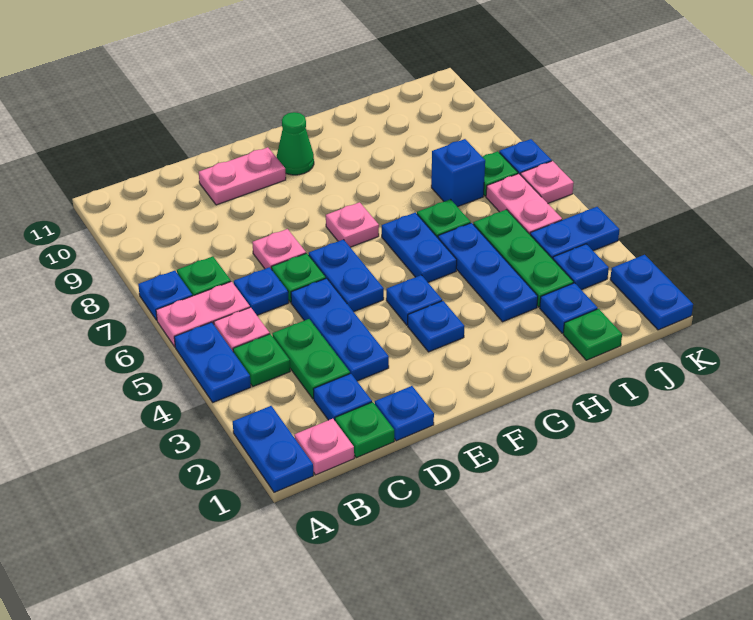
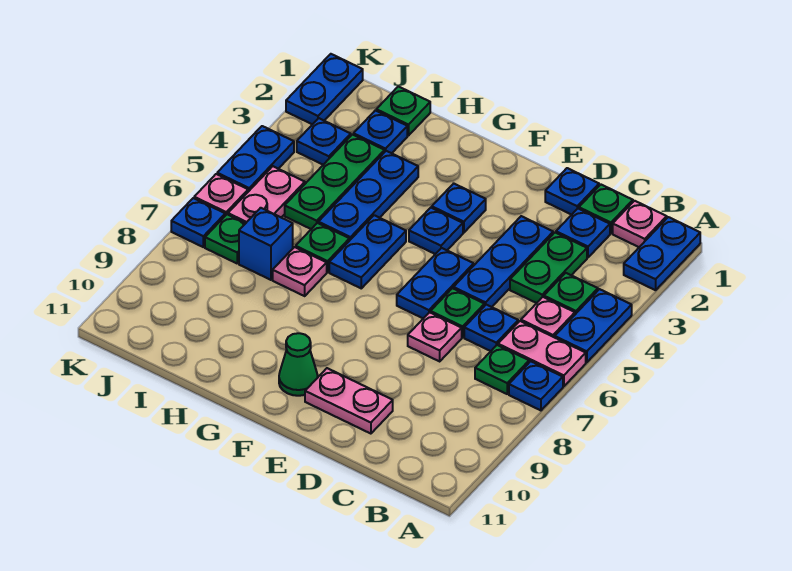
pink 1x1 plate [326,202,379,247] -> pink 1x1 plate moved to [273,247,327,296]
blue 1x2 plate [530,207,620,259] -> blue 1x2 plate turned to [217,126,294,192]

